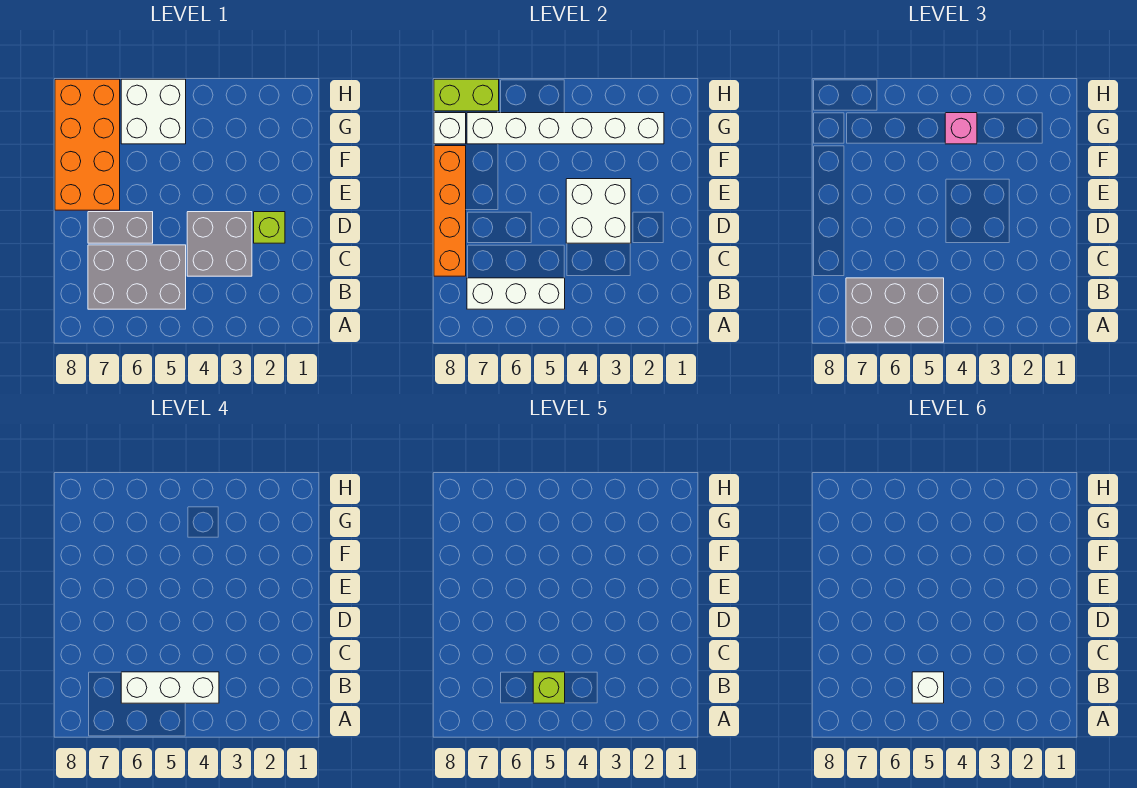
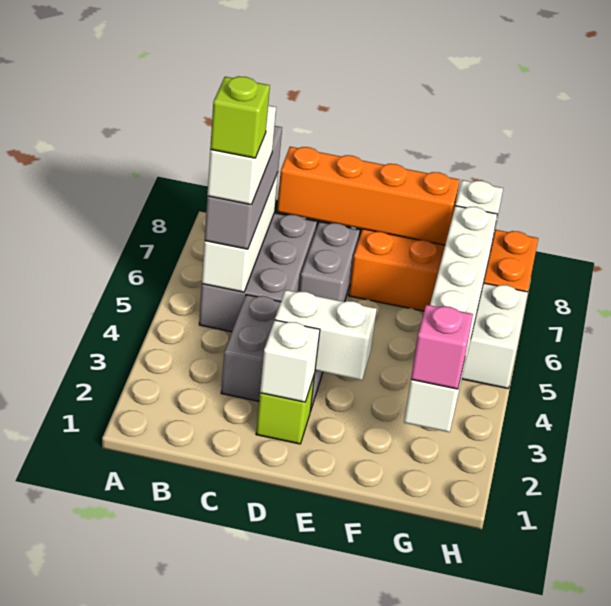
grey 2x3 brick [846,278,944,342] -> grey 1x3 brick [205,126,282,249]
white 1x3 brick [121,672,219,703] -> white 1x2 brick [207,106,276,205]
white 1x1 brick [912,672,944,703] -> white 1x1 brick moved to [260,320,320,402]
white 2x2 brick [566,179,631,243] -> white 1x2 brick [275,290,377,380]
pink 1x1 brick [945,113,977,144] -> pink 1x1 brick moved to [411,305,473,389]
lime 1x2 brick [434,79,499,111] -> none

